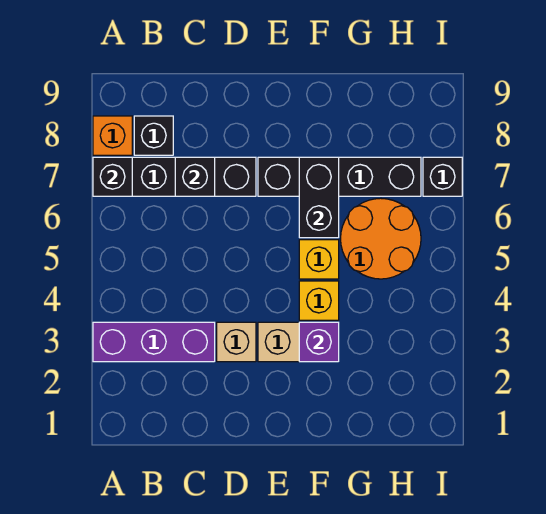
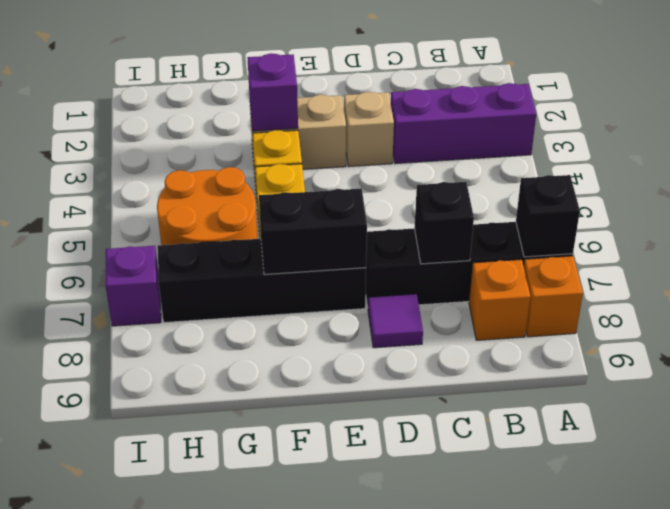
black 1x1 brick [134,116,173,155] -> orange 1x1 brick [469,259,530,340]
none -> purple 1x1 tile [368,294,423,348]
black 1x2 brick [299,157,339,238] -> black 1x2 brick turned to [259,188,367,275]
black 1x1 brick [423,157,462,196] -> purple 1x1 brick [106,246,161,326]

